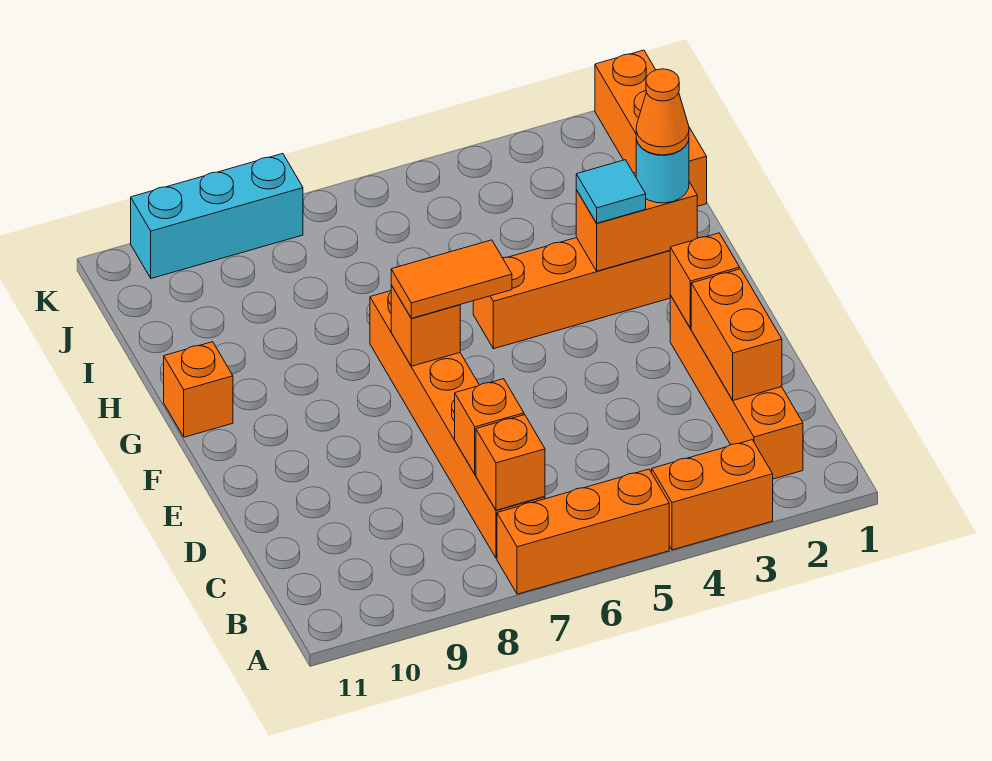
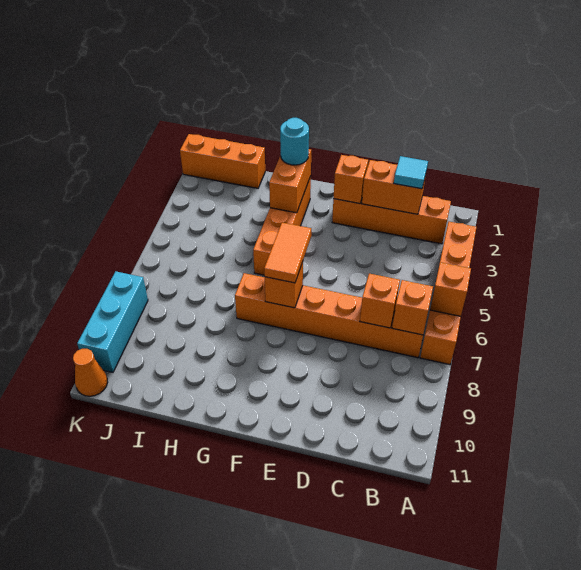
orange 1x1 cone [636,69,689,155] -> orange 1x1 cone moved to [73,349,108,396]
cyan 1x1 tile [576,160,646,223] -> cyan 1x1 tile moved to [394,156,428,189]
orange 1x1 brick [164,342,233,437] -> orange 1x1 brick moved to [430,262,471,316]

